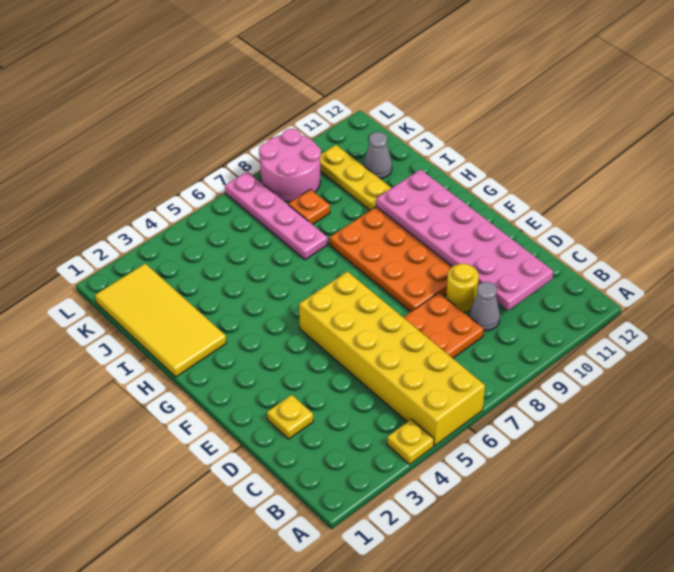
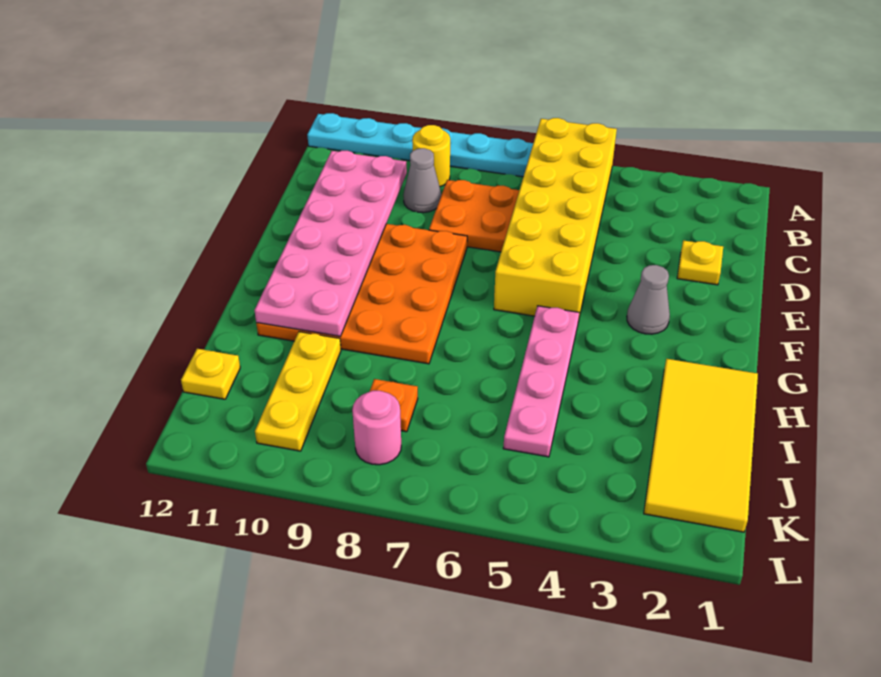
yellow 1x1 plate [387,419,434,464] -> yellow 1x1 plate moved to [181,349,240,399]
none -> cyan 1x6 plate [307,113,533,177]
yellow 1x1 round brick [446,264,479,312] -> yellow 1x1 round brick moved to [412,125,450,187]
pink 1x4 plate [225,171,328,260] -> pink 1x4 plate moved to [503,306,579,457]
grey 1x1 cone [363,132,392,179] -> grey 1x1 cone moved to [627,265,670,334]
pink 2x2 round brick [259,129,321,202] -> pink 1x1 round brick [352,391,401,465]

